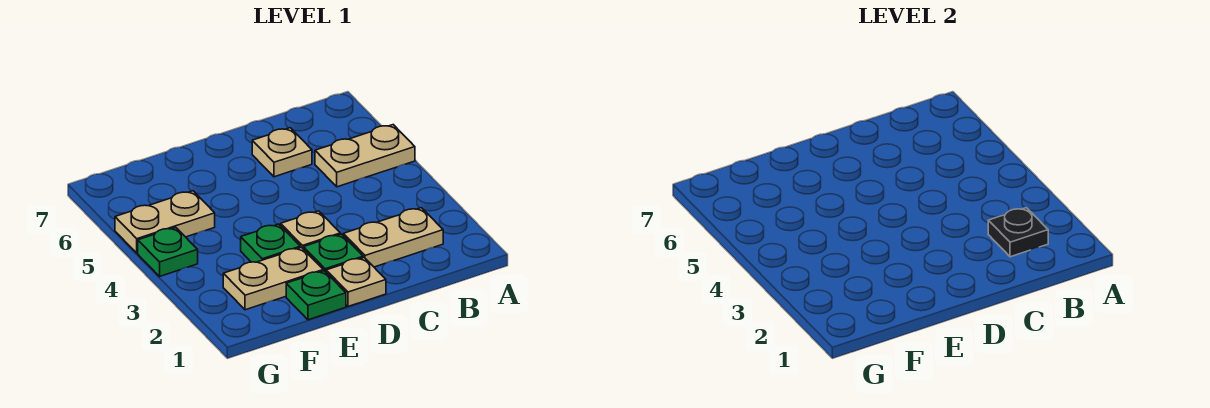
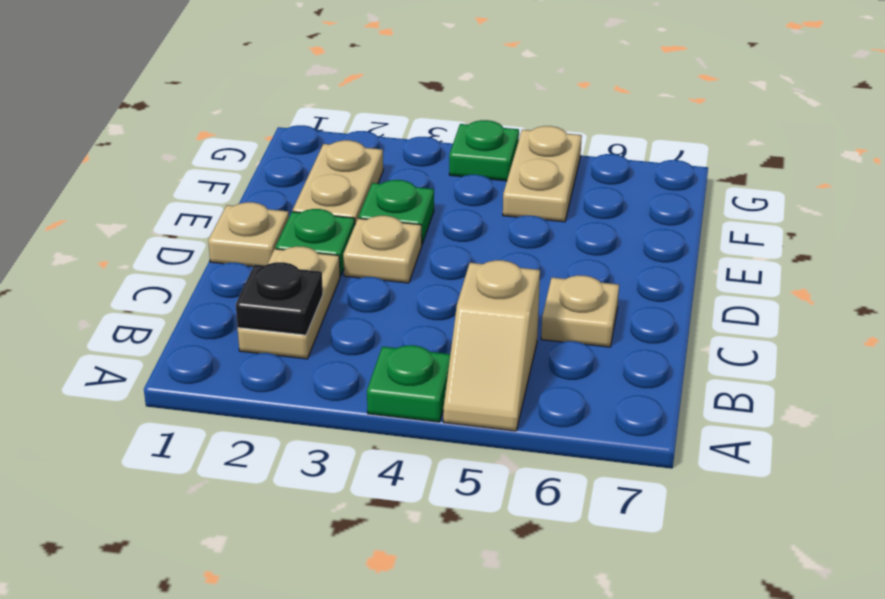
tan 1x2 plate [315,125,415,187] -> tan 1x2 slope [443,260,540,431]
green 1x1 plate [286,271,346,320] -> green 1x1 plate moved to [367,345,450,422]

